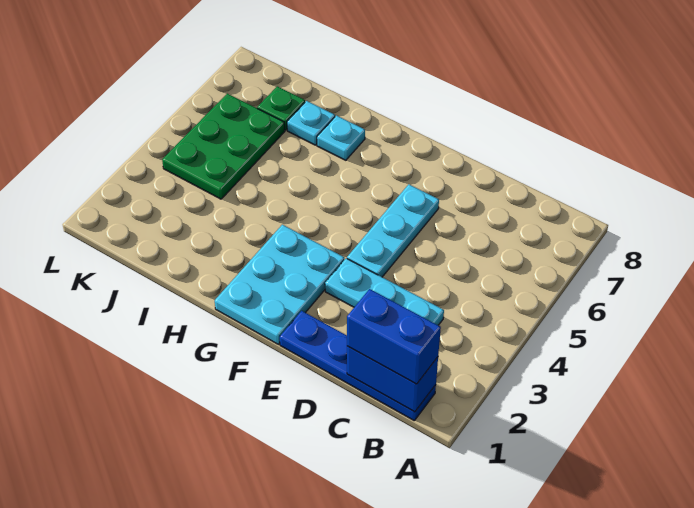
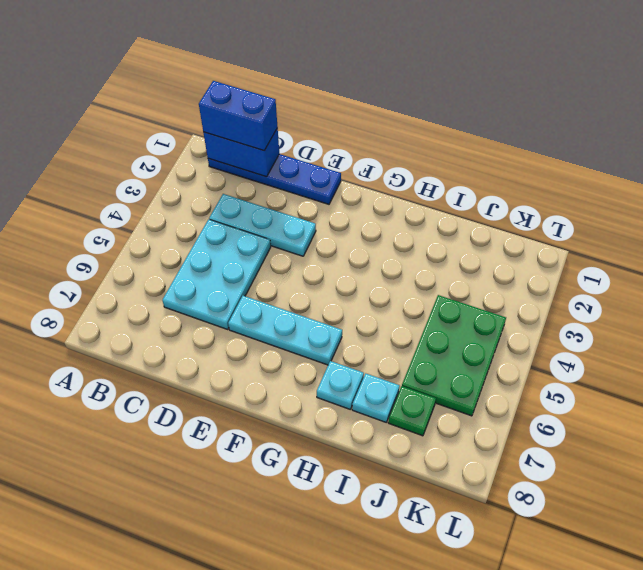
cyan 1x3 plate [347,184,439,277] -> cyan 1x3 plate turned to [228,296,342,365]
cyan 2x3 plate [215,225,344,344] -> cyan 2x3 plate moved to [162,219,271,329]

